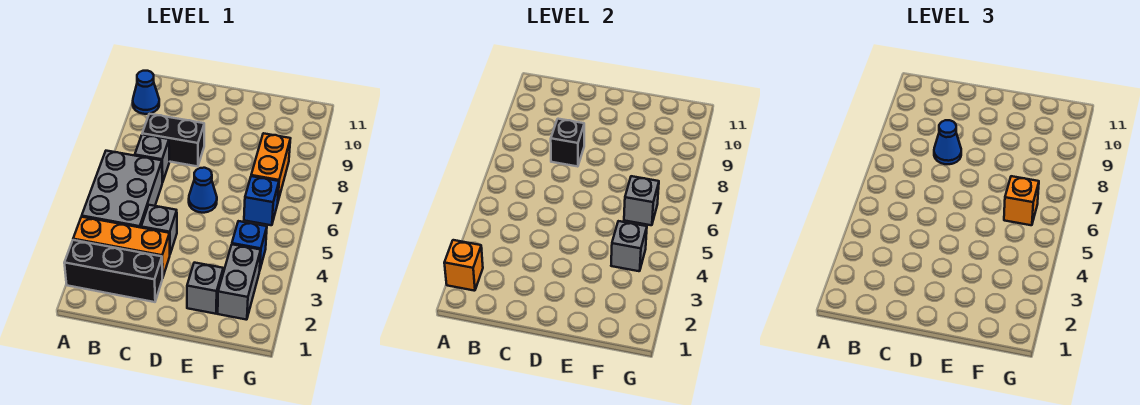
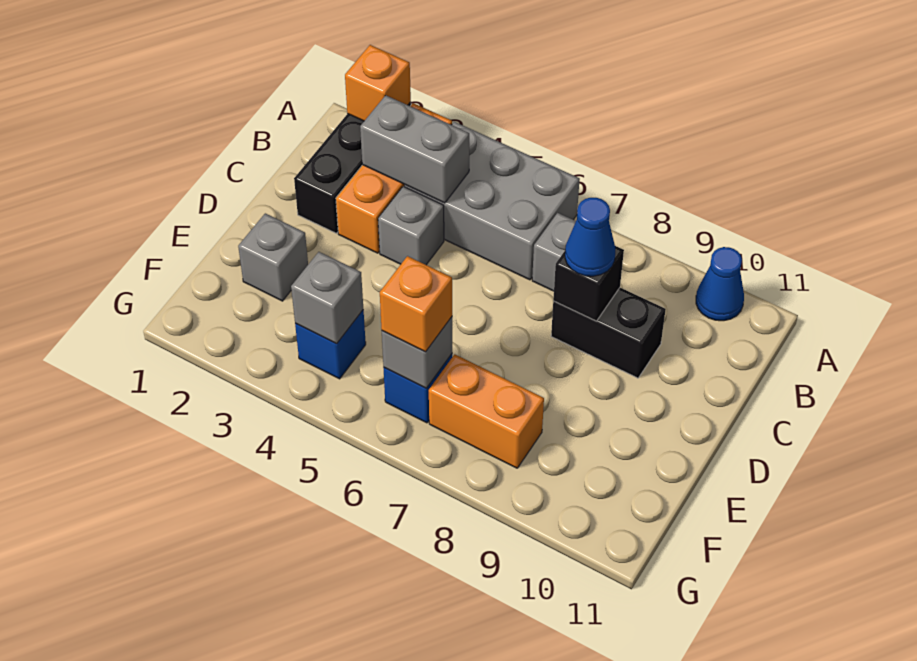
black 1x2 brick [142,114,204,167] -> black 1x2 brick turned to [551,288,666,378]
blue 1x1 cone [189,168,217,213] -> none
grey 1x2 brick [218,244,261,320] -> grey 1x2 brick moved to [360,95,469,203]

